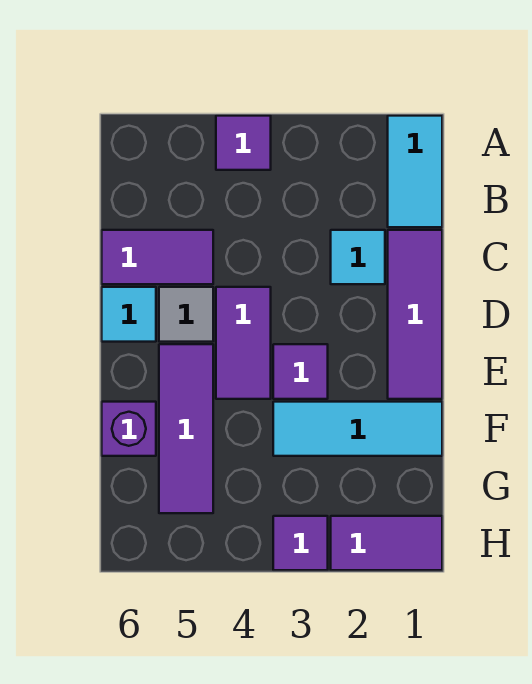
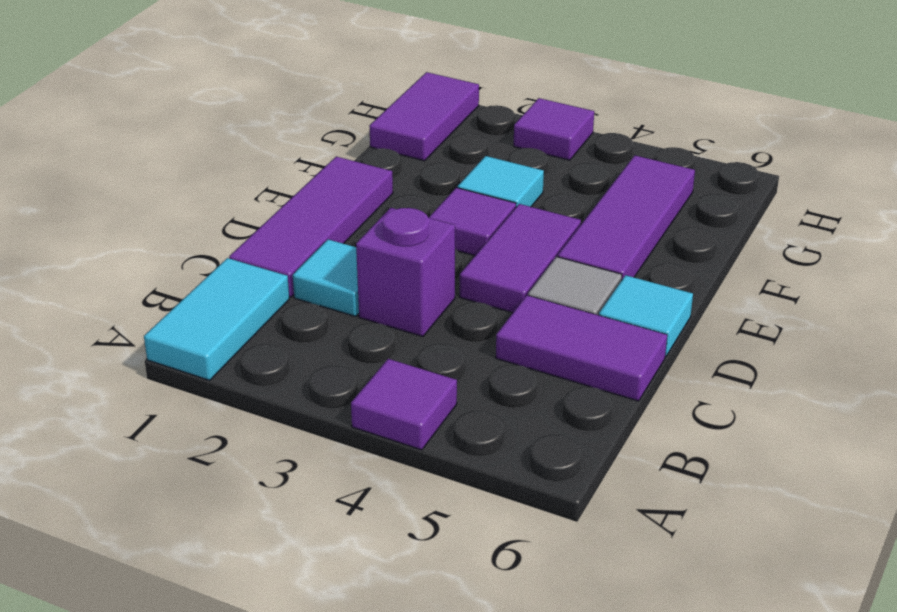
cyan 1x3 tile [273,402,442,456] -> cyan 1x1 tile [458,156,544,207]
purple 1x1 brick [102,402,156,456] -> purple 1x1 brick moved to [356,208,455,337]
purple 1x2 tile [331,516,442,570] -> purple 1x2 tile turned to [369,72,479,161]

